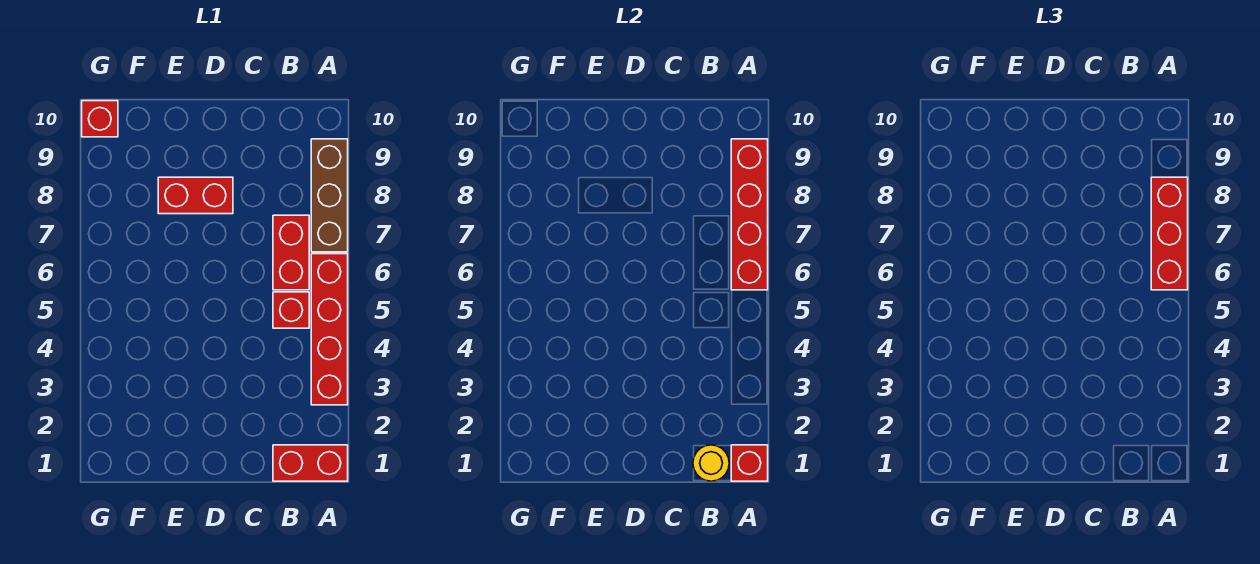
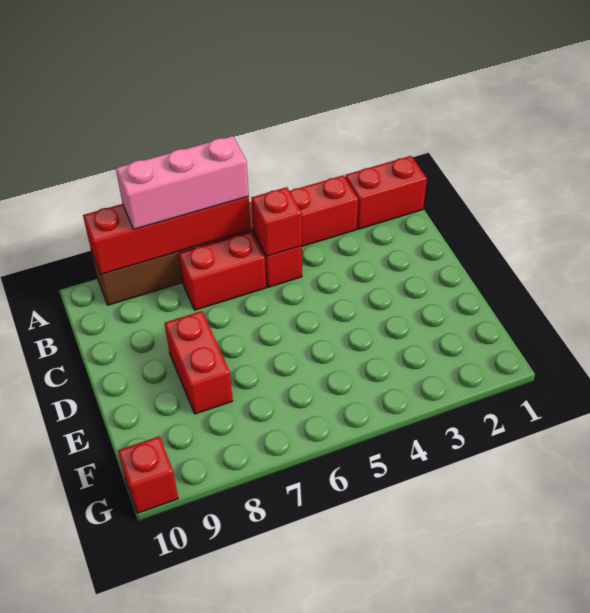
red 1x2 brick [273,445,348,481] -> red 1x2 brick turned to [345,156,427,229]
red 1x1 brick [731,445,768,481] -> red 1x1 brick moved to [251,187,302,256]
red 1x3 brick [1151,177,1188,290] -> pink 1x3 brick [116,136,249,229]
yellow 1x1 round brick [693,445,729,481] -> none

